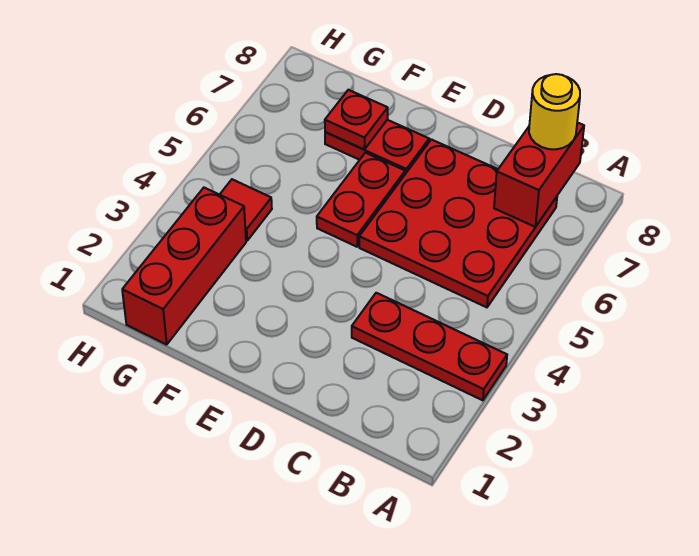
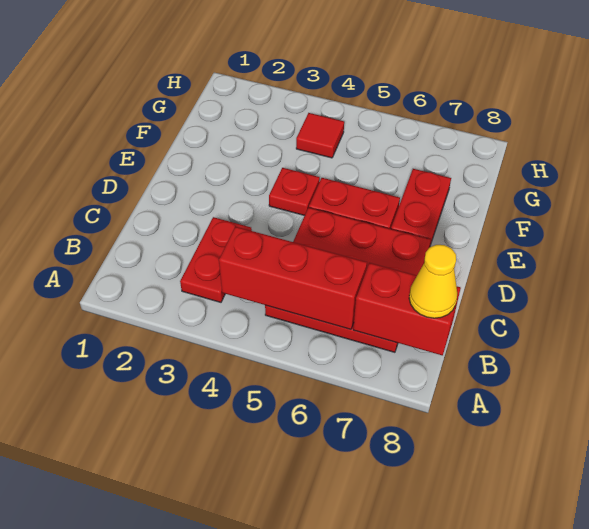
red 1x3 plate [352,293,507,400] -> red 1x2 plate [180,217,252,302]
yellow 1x1 round brick [529,74,580,149] -> yellow 1x1 cone [409,245,457,318]
red 1x1 plate [325,90,388,149] -> red 1x1 plate moved to [269,168,320,216]
red 1x3 brick [122,188,246,345] -> red 1x3 brick moved to [219,227,367,329]

